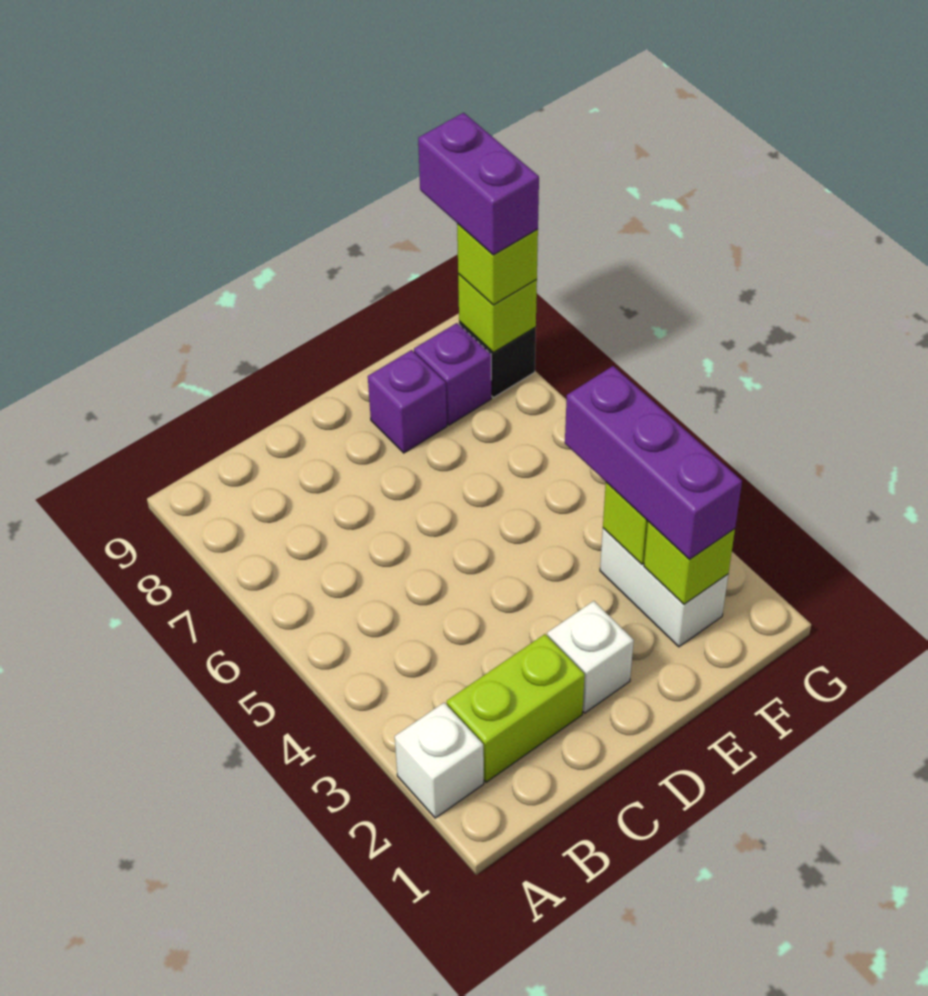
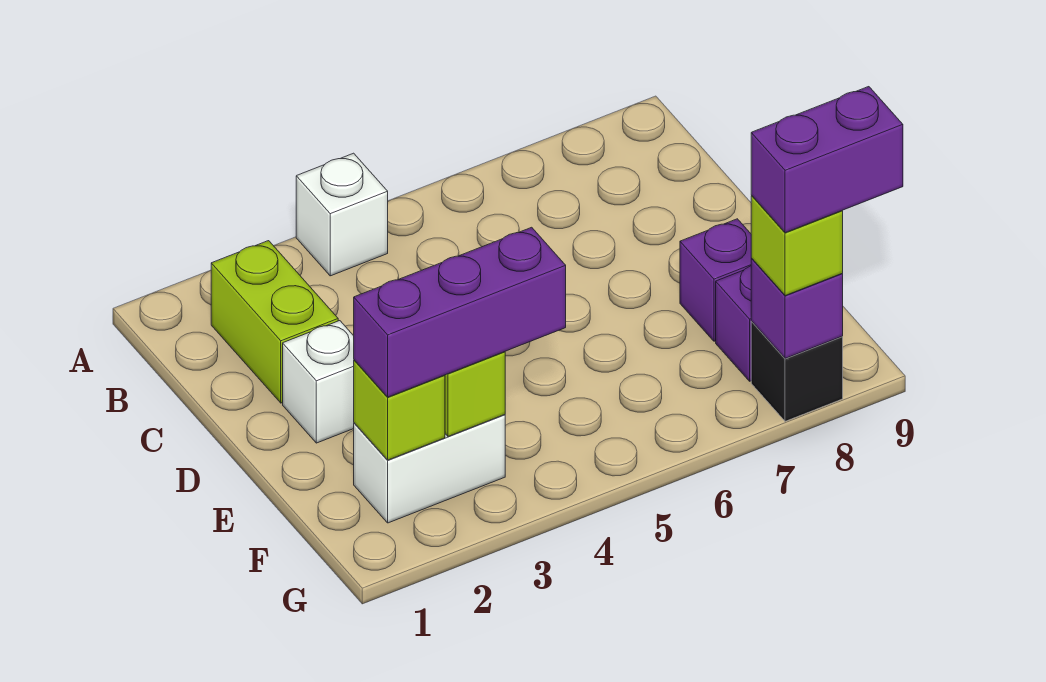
white 1x1 brick [395,703,484,818] -> white 1x1 brick moved to [296,153,388,276]
lime 1x1 brick [458,274,537,352] -> purple 1x1 brick [751,258,843,358]

